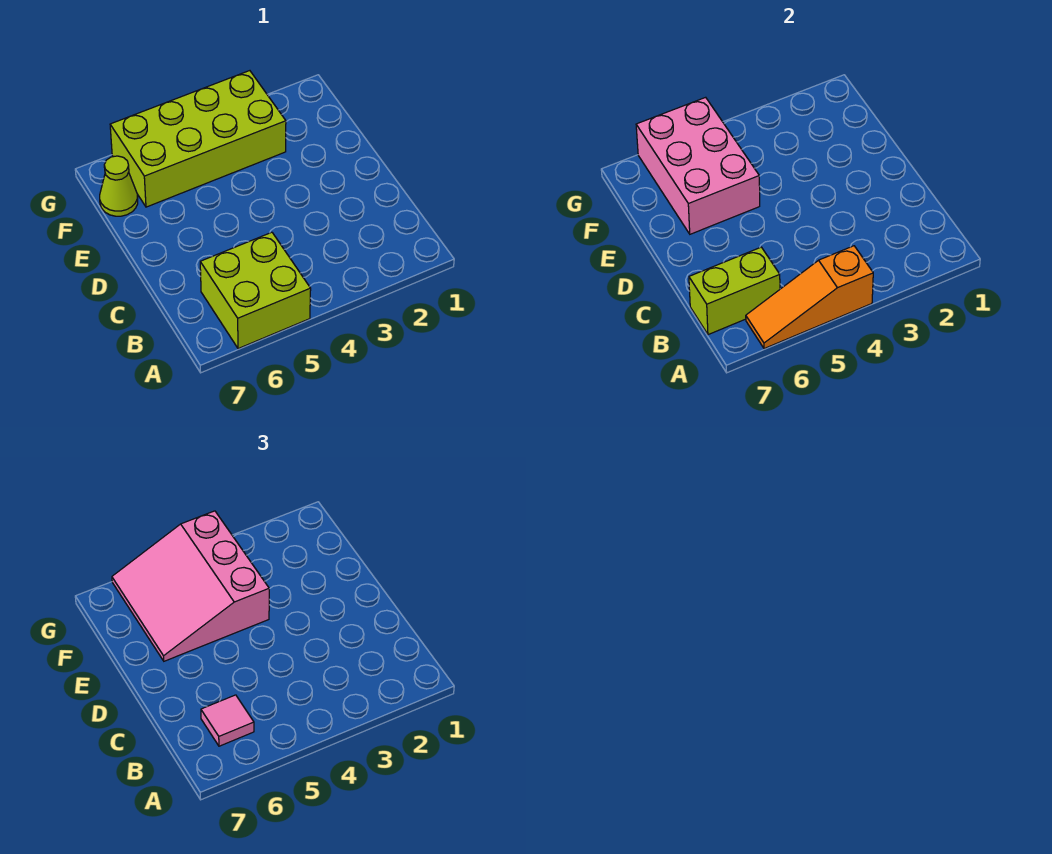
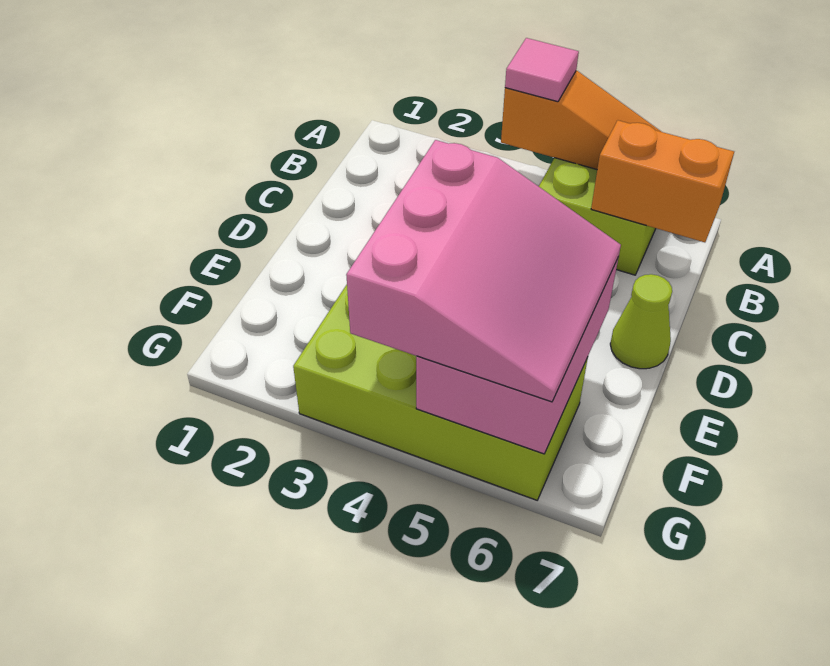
lime 1x2 brick [689,247,780,335] -> orange 1x2 brick [591,120,734,242]
pink 1x1 tile [201,695,254,746] -> pink 1x1 tile moved to [505,38,579,102]
lime 1x1 cone [100,156,138,216] -> lime 1x1 cone moved to [610,274,672,369]

